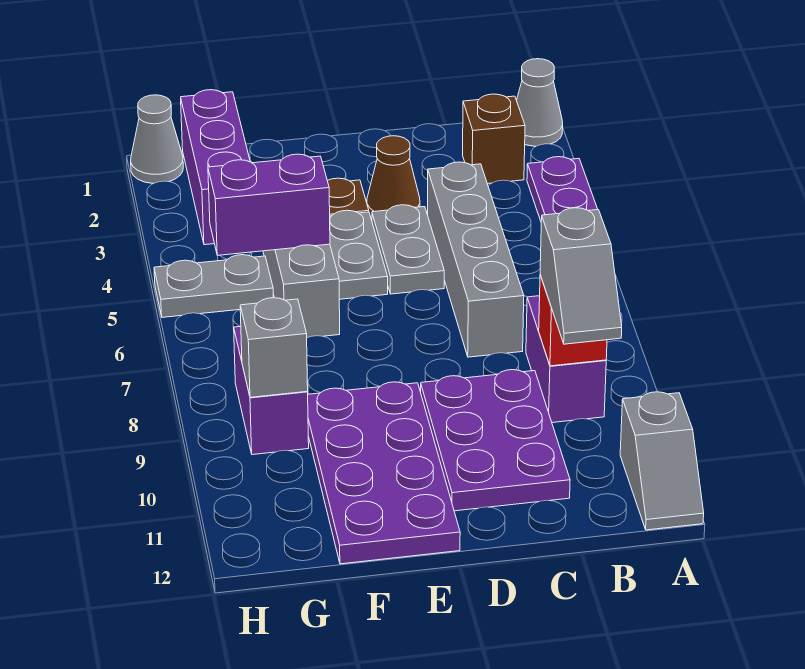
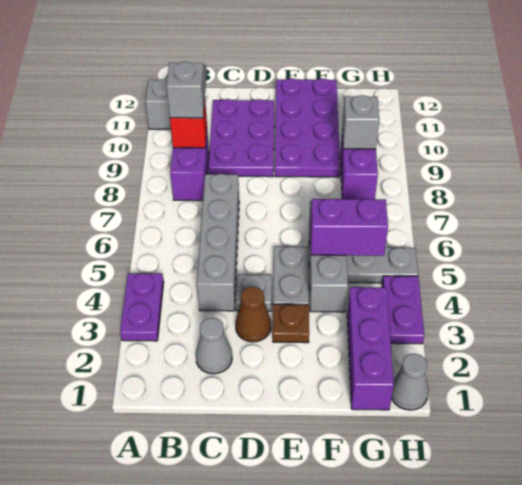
grey 1x1 cone [517,59,563,146] -> grey 1x1 cone moved to [196,318,232,374]
brown 1x1 brick [463,94,525,184] -> none
grey 1x2 plate [372,205,444,294] -> grey 1x1 plate [236,274,272,311]
none -> purple 1x2 plate [382,276,424,344]

